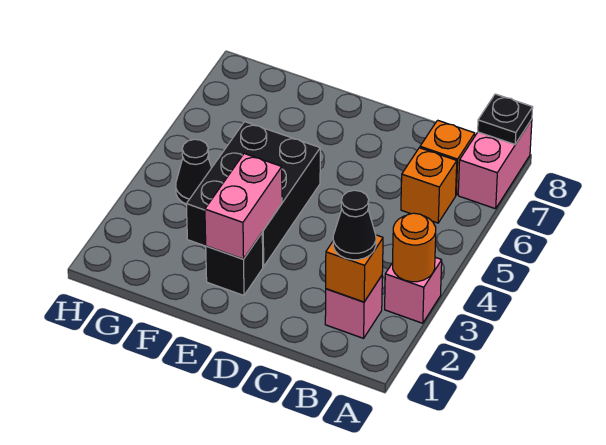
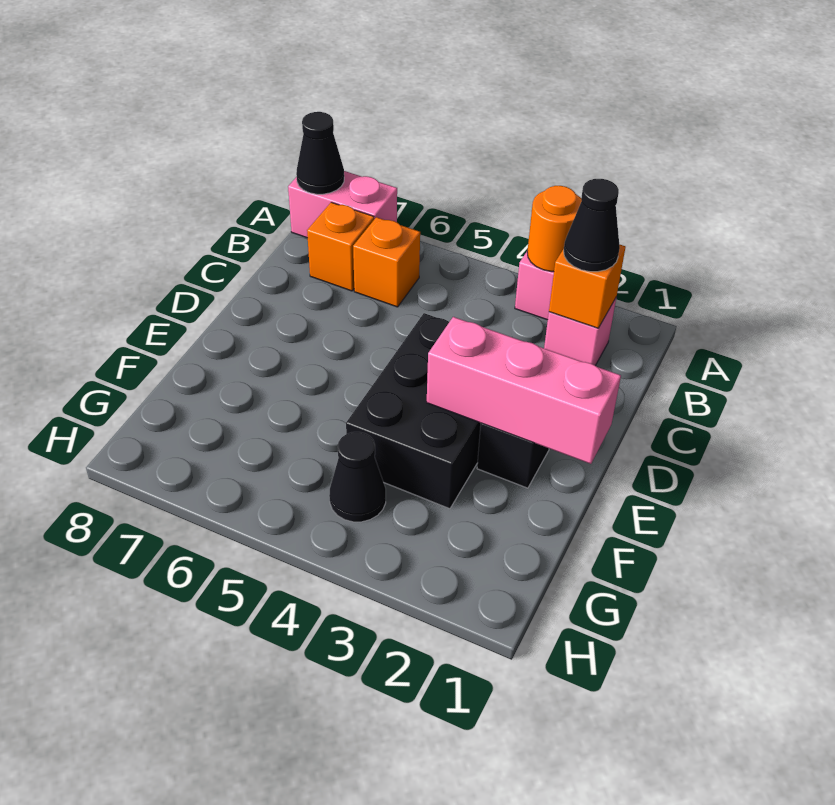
black 1x1 plate [478,94,533,144] -> black 1x1 cone [296,112,344,194]
pink 1x2 brick [205,154,282,259] -> pink 1x3 brick [427,317,621,464]
black 2x3 brick [186,122,320,267] -> black 2x3 brick turned to [346,313,481,509]

